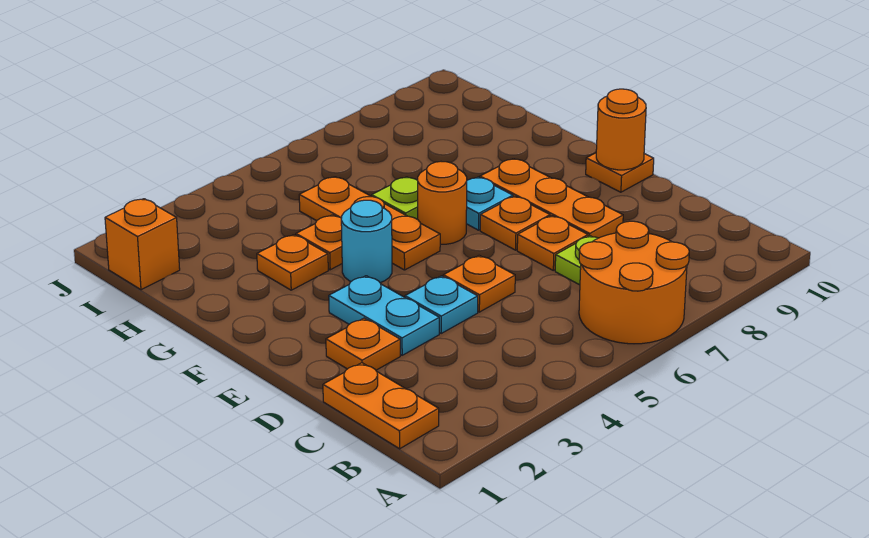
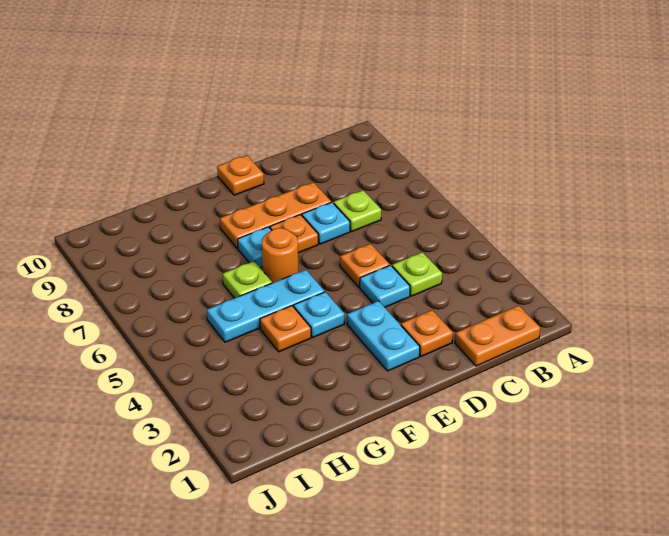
orange 2x2 round brick [579,221,689,344] -> none
none -> lime 1x1 plate [392,252,442,296]
cyan 1x2 plate [329,276,439,355] -> cyan 1x2 plate turned to [347,301,420,371]
orange 1x1 plate [517,216,588,270] -> cyan 1x1 plate [302,202,350,244]
orange 1x1 round brick [596,89,646,170] -> none
cyan 1x1 round brick [341,200,392,283] -> cyan 1x1 plate [294,292,345,337]
orange 1x3 plate [299,177,440,270] -> cyan 1x3 plate [207,270,325,342]
orange 1x1 plate [257,235,328,290] -> none
orange 1x1 brick [105,199,180,290] -> none

